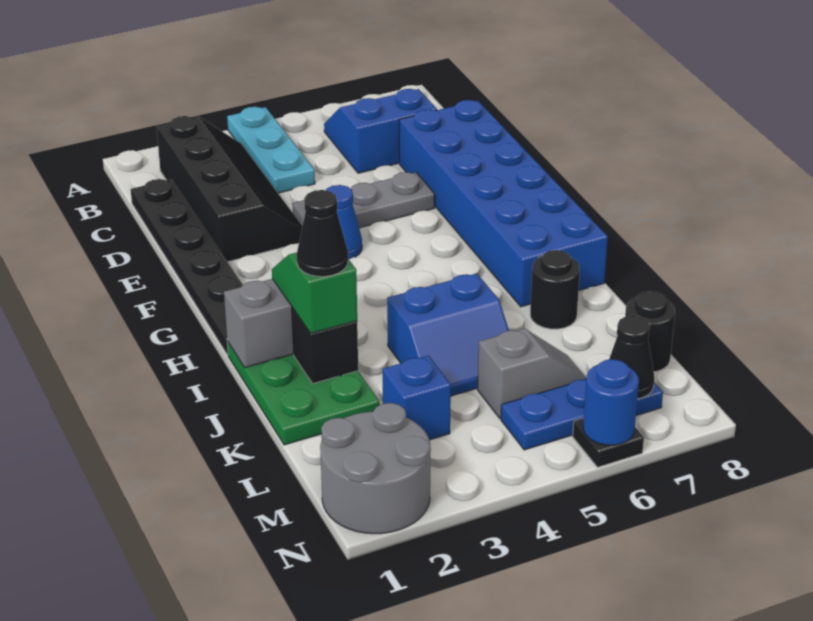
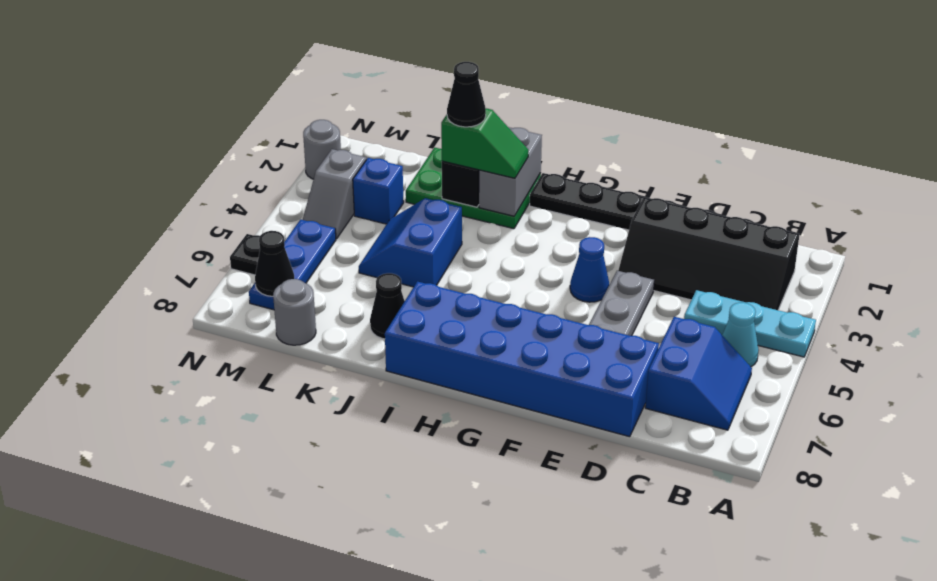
none -> cyan 1x1 cone [722,303,759,367]
black 1x1 round brick [530,250,580,329] -> black 1x1 cone [370,273,405,339]
grey 1x2 slope [477,328,586,419] -> grey 1x2 slope moved to [303,149,366,239]
black 1x1 round brick [625,291,675,372] -> grey 1x1 round brick [273,279,316,345]
grey 2x2 round brick [320,403,431,534] -> grey 1x1 round brick [303,120,341,179]
blue 1x1 round brick [583,359,639,445] -> none

